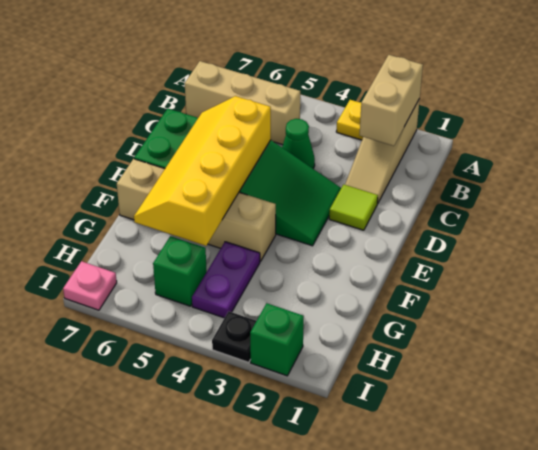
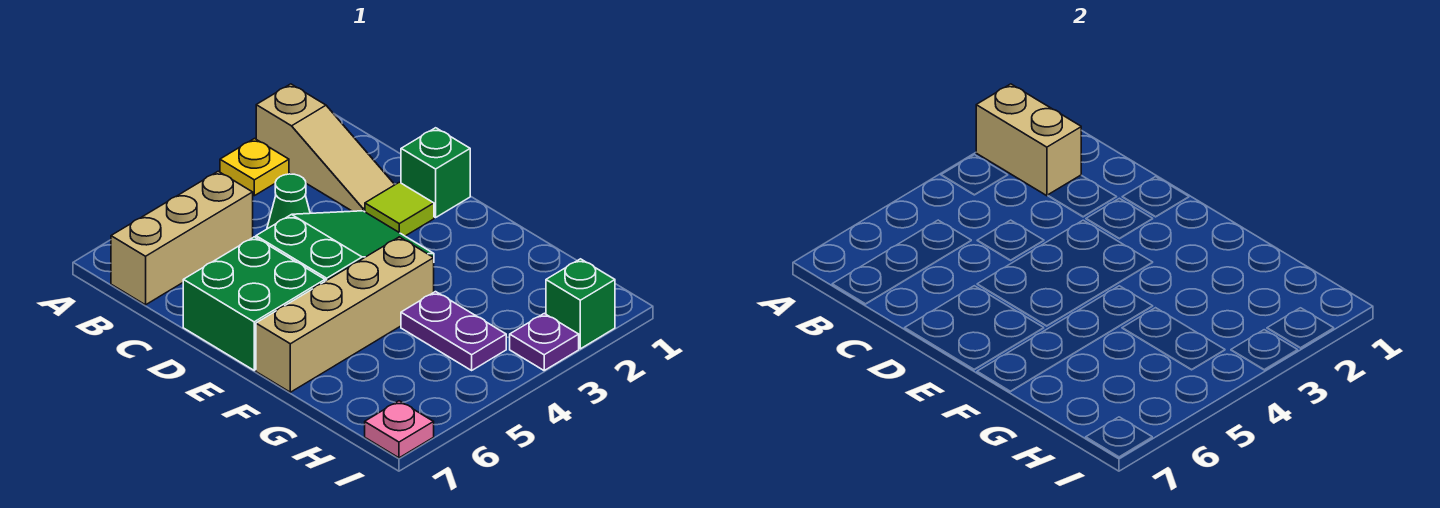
yellow 2x4 slope [134,96,271,246] -> none
green 1x1 brick [153,236,207,306] -> green 1x1 brick moved to [401,128,470,218]
black 1x1 plate [212,311,256,362] -> purple 1x1 plate [510,313,579,370]

